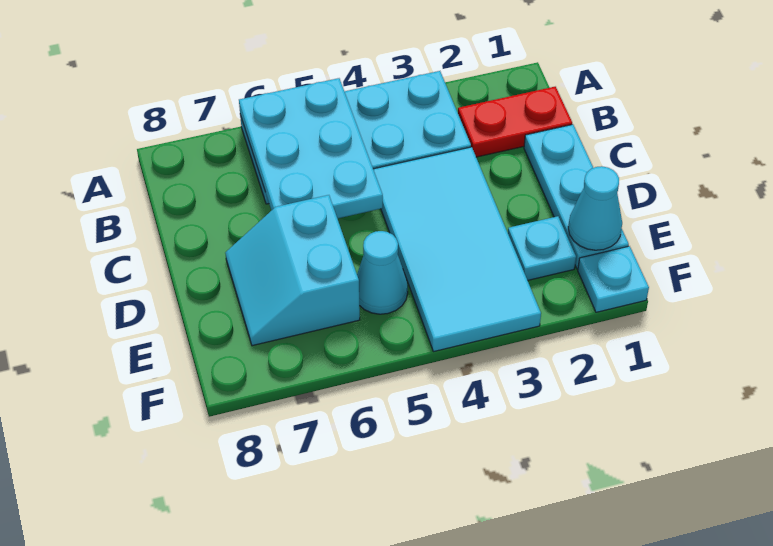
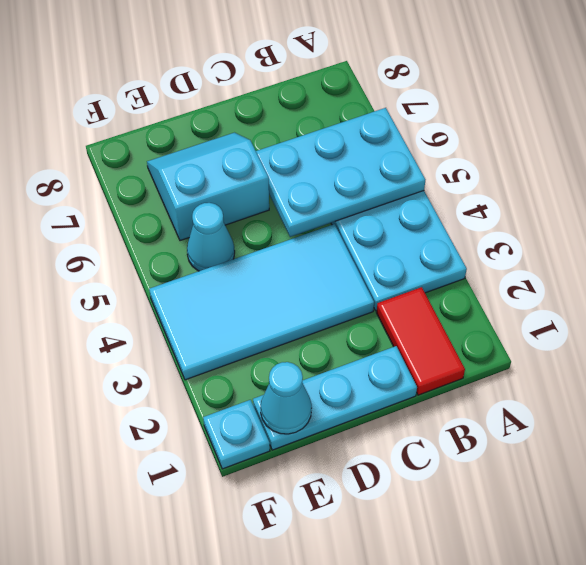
red 1x2 plate [458,87,572,157] -> red 1x2 tile [376,287,465,395]
cyan 1x1 plate [508,216,576,280] -> none

